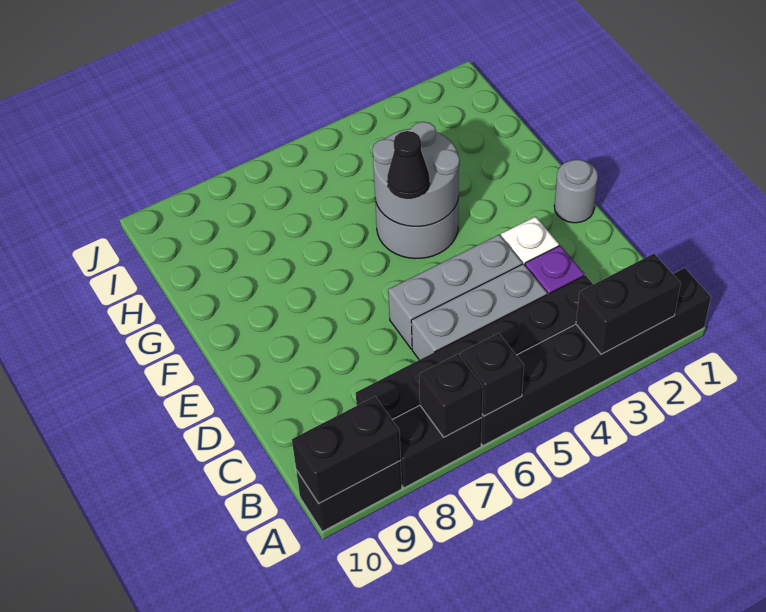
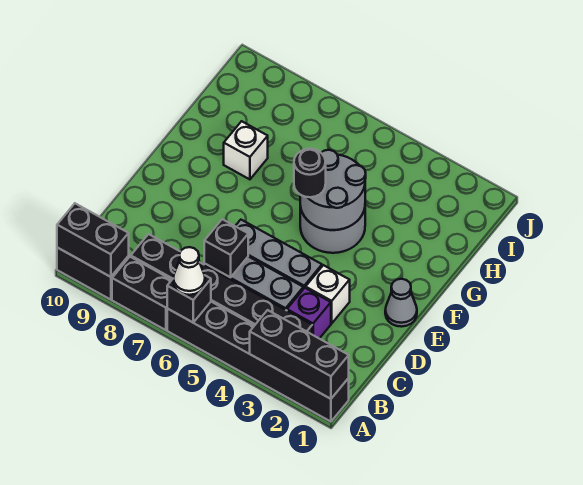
black 1x2 brick [576,254,681,354] -> black 1x3 brick [250,310,349,399]
none -> white 1x1 cone [173,247,205,295]
black 1x1 brick [419,354,483,437] -> black 1x1 brick moved to [204,219,248,278]
grey 1x1 round brick [554,160,598,223] -> grey 1x1 cone [385,279,417,327]
black 1x1 cone [387,131,430,199] -> black 1x1 round brick [294,149,326,197]
none -> white 1x1 brick [224,121,268,179]

